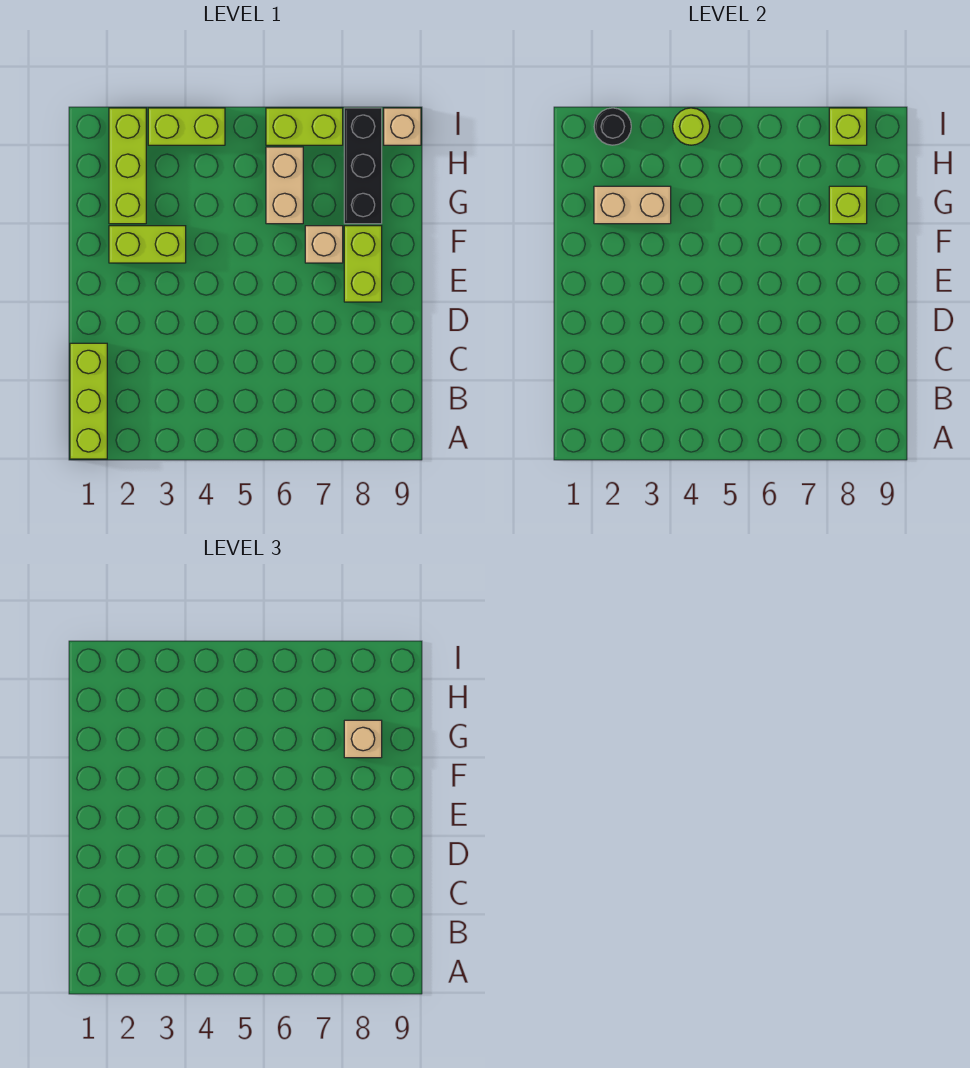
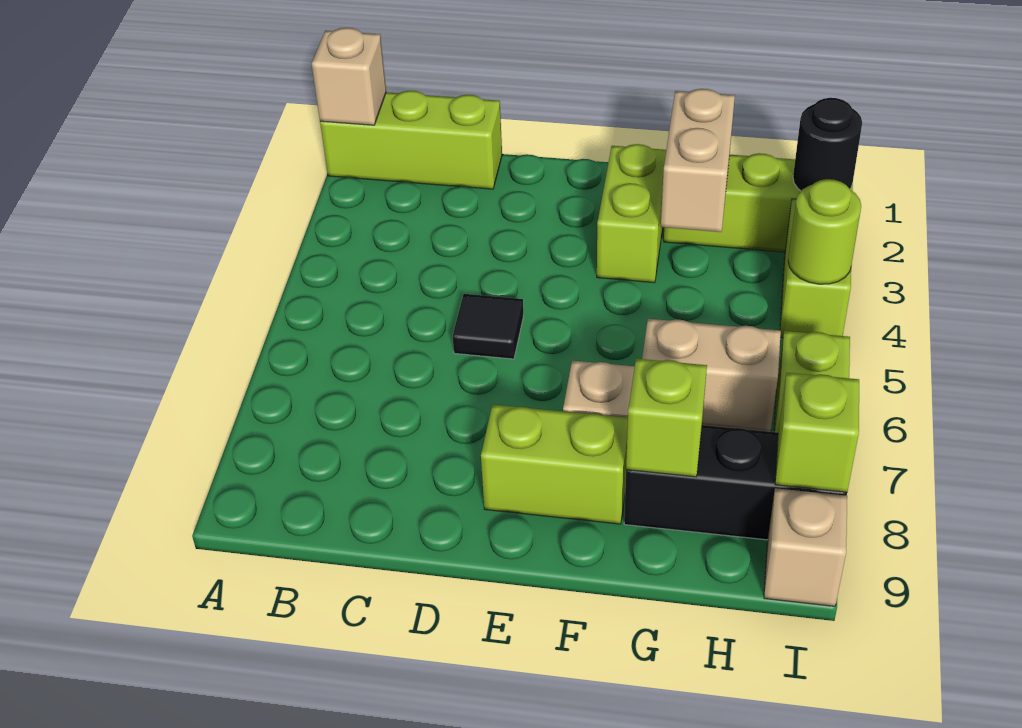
none -> black 1x1 tile [453,294,523,359]
tan 1x1 brick [344,720,382,758] -> tan 1x1 brick moved to [312,28,386,125]

